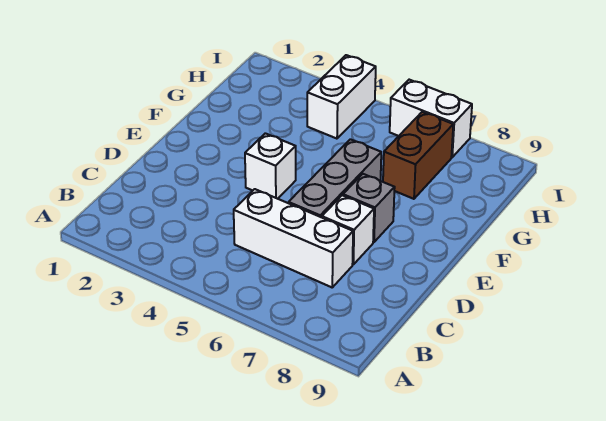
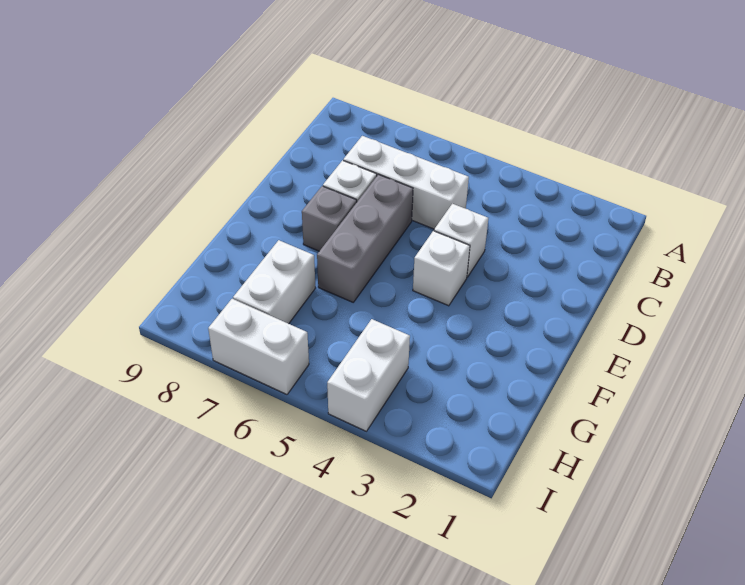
none -> white 1x1 brick [434,204,488,277]
brown 1x2 brick [383,112,453,199] -> white 1x2 brick [233,240,315,324]

